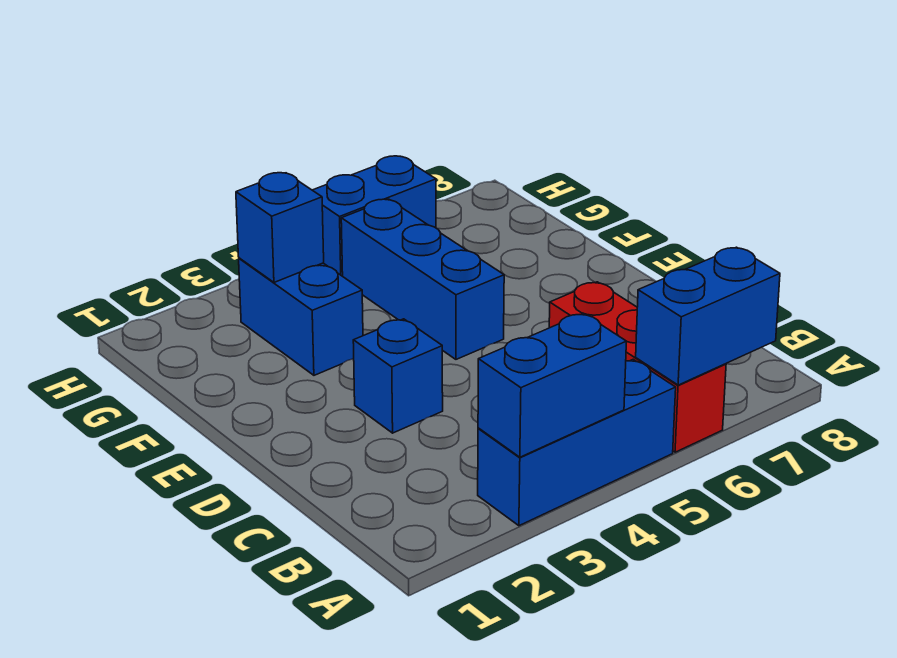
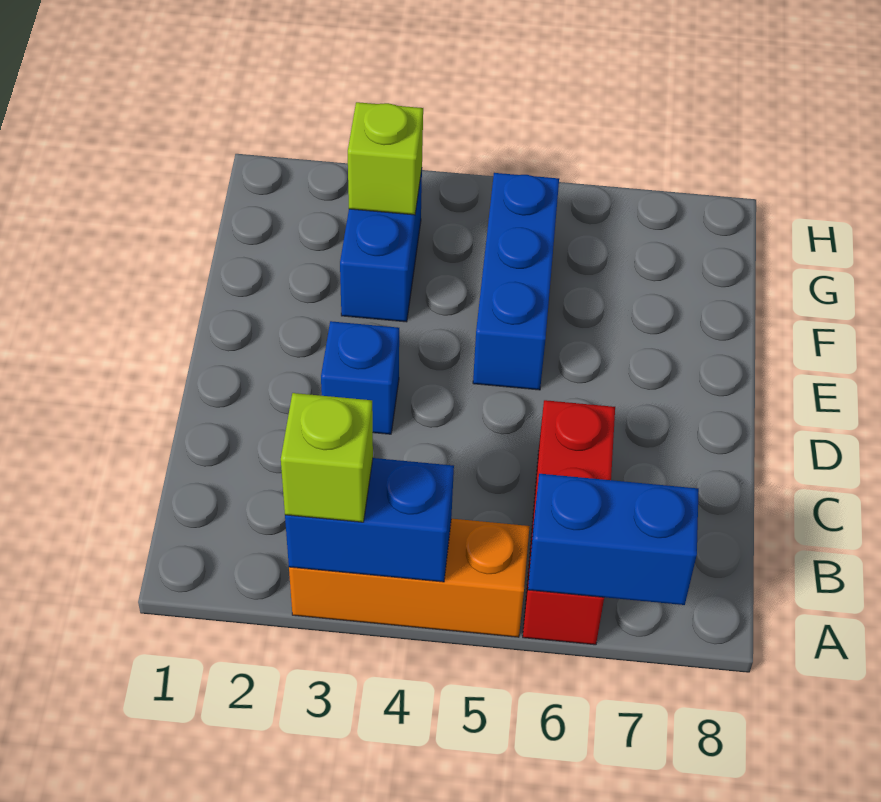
blue 1x3 brick [478,359,676,526] -> orange 1x3 brick [289,519,530,637]
none -> lime 1x1 brick [281,393,373,522]
blue 1x1 brick [236,173,324,282] -> lime 1x1 brick [348,102,423,215]
blue 1x2 brick [313,156,436,276] -> none

